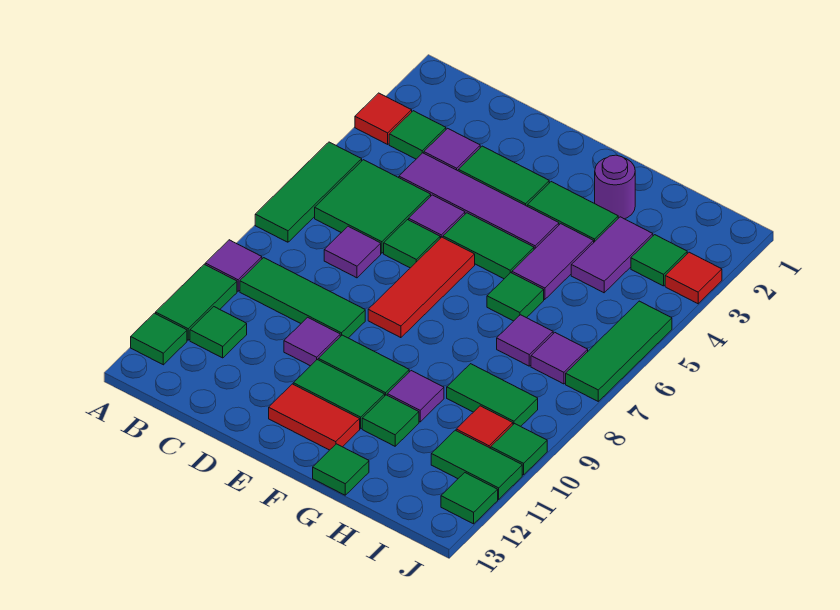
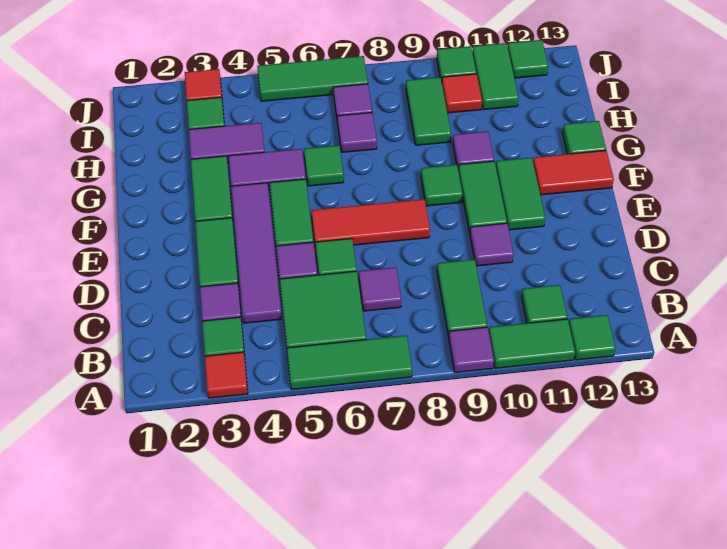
green 1x3 tile [240,258,365,338] -> green 1x2 tile [437,259,487,337]
red 1x2 tile [269,384,360,450] -> red 1x2 tile turned to [533,150,614,195]
purple 1x1 round brick [595,155,635,219] -> none
green 1x1 tile [362,395,419,446] -> green 1x1 tile moved to [421,165,463,206]

